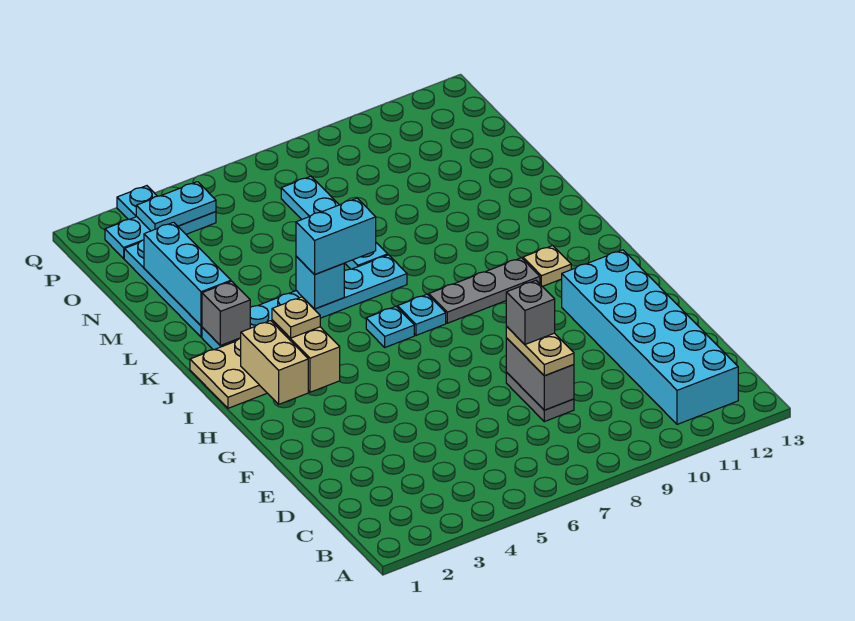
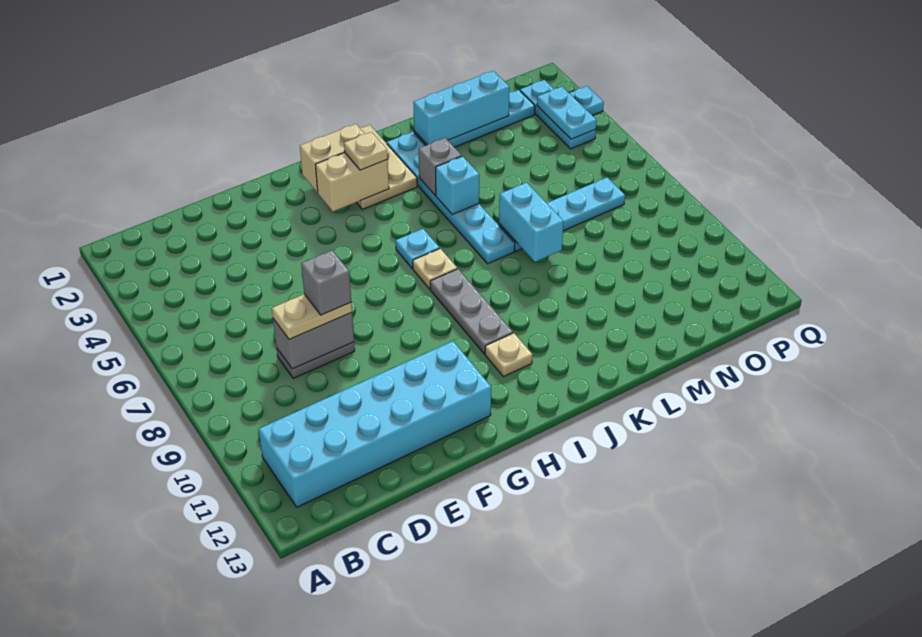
cyan 1x1 plate [398,294,446,335] -> tan 1x1 plate [413,248,457,289]
grey 1x1 brick [202,281,250,346] -> grey 1x1 brick moved to [419,138,462,195]
cyan 1x2 brick [296,198,376,275] -> cyan 1x2 brick moved to [499,182,564,262]

